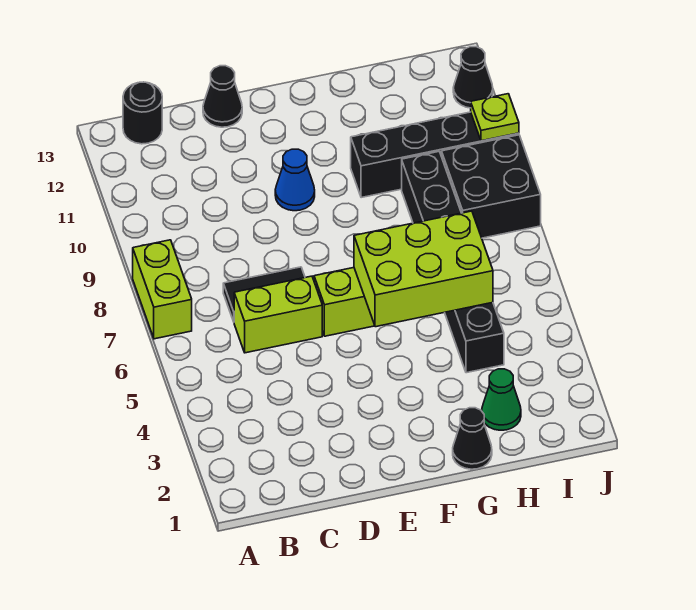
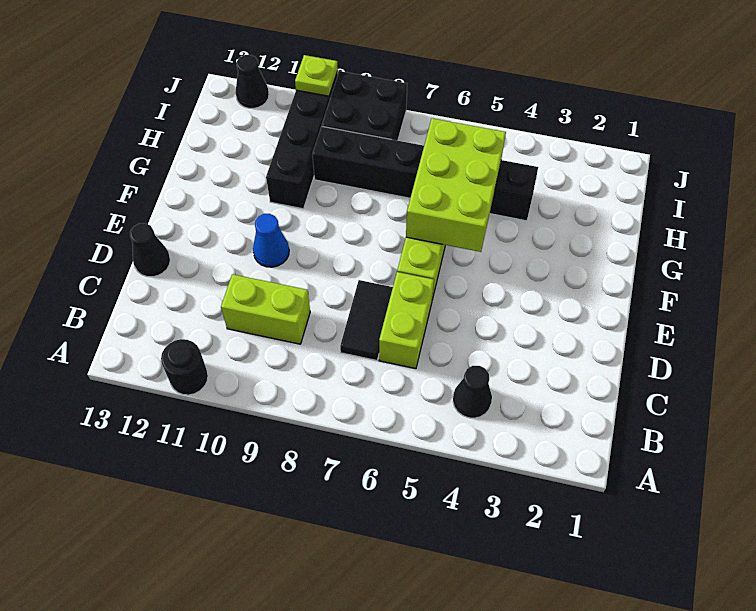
lime 1x2 brick [133,240,192,339] -> lime 1x2 brick moved to [221,274,310,344]
black 1x1 round brick [123,82,162,144] -> black 1x1 round brick moved to [161,339,208,395]
black 1x1 cone [453,408,492,469] -> black 1x1 cone moved to [453,366,492,418]
green 1x1 cone [482,369,521,430] -> none

